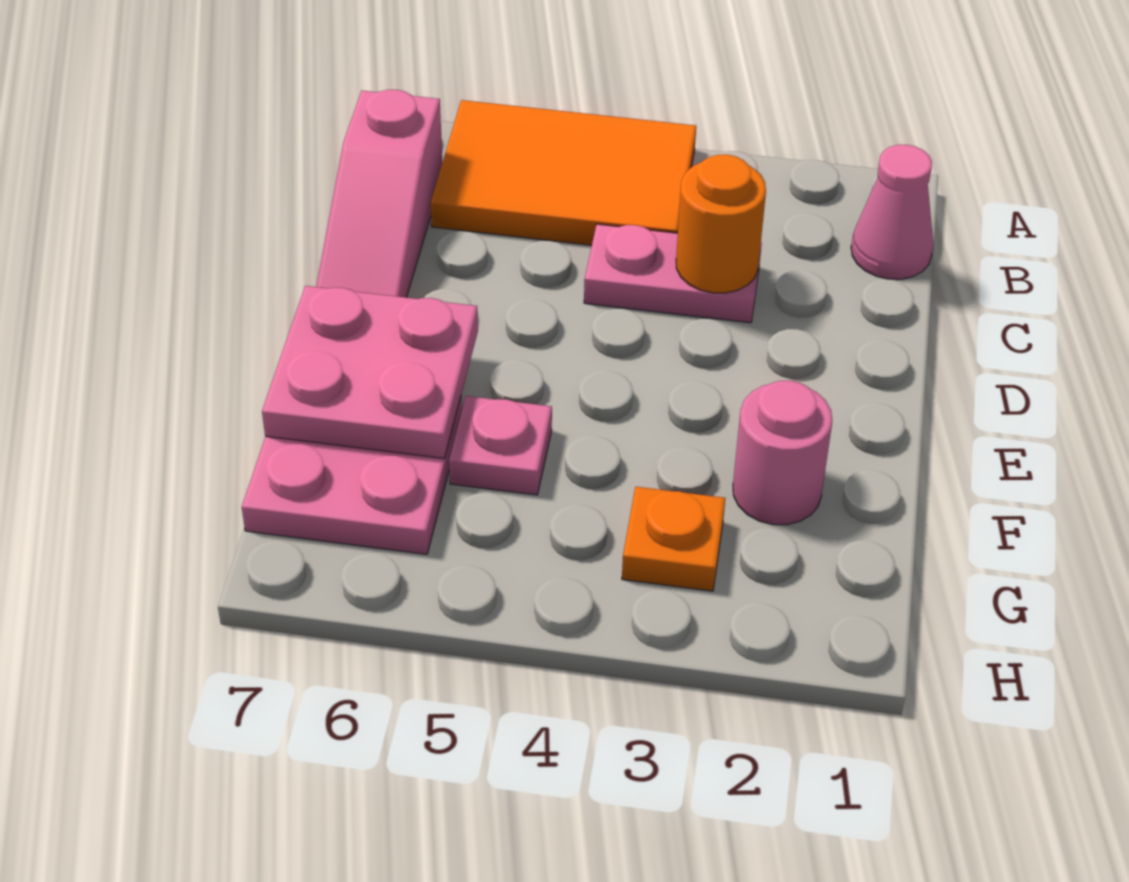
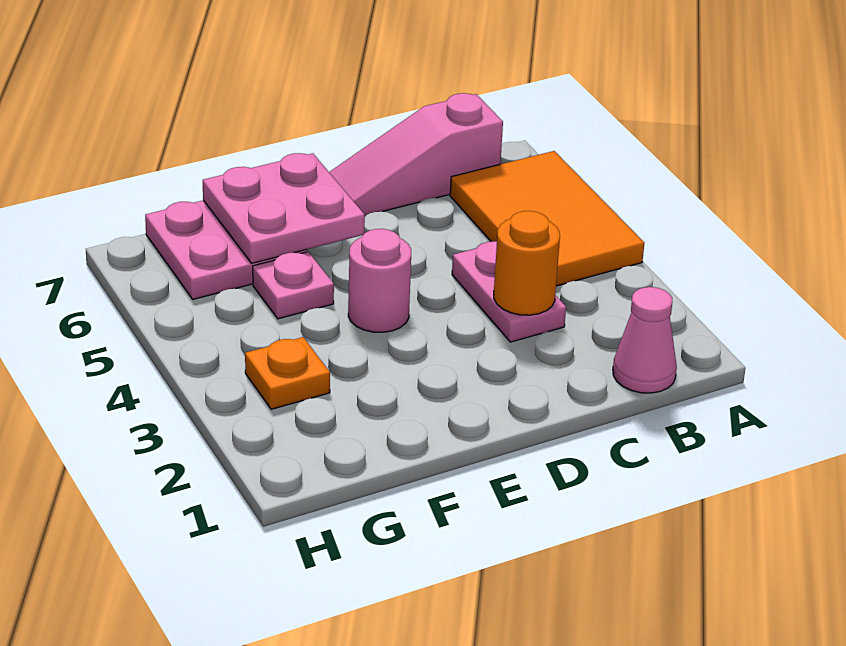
pink 1x1 round brick [733,381,832,525] -> pink 1x1 round brick moved to [348,229,411,332]

